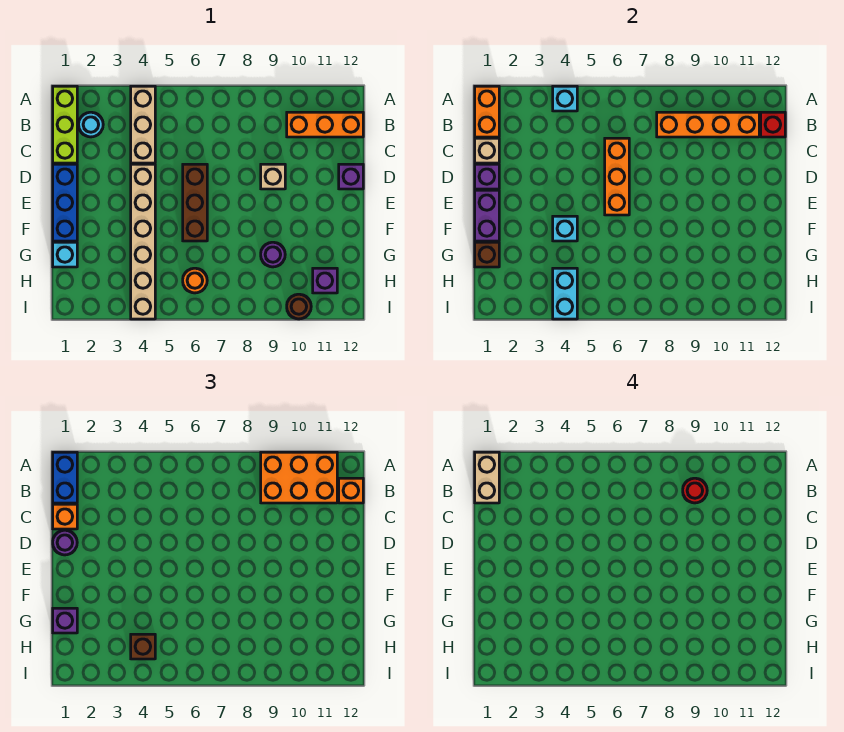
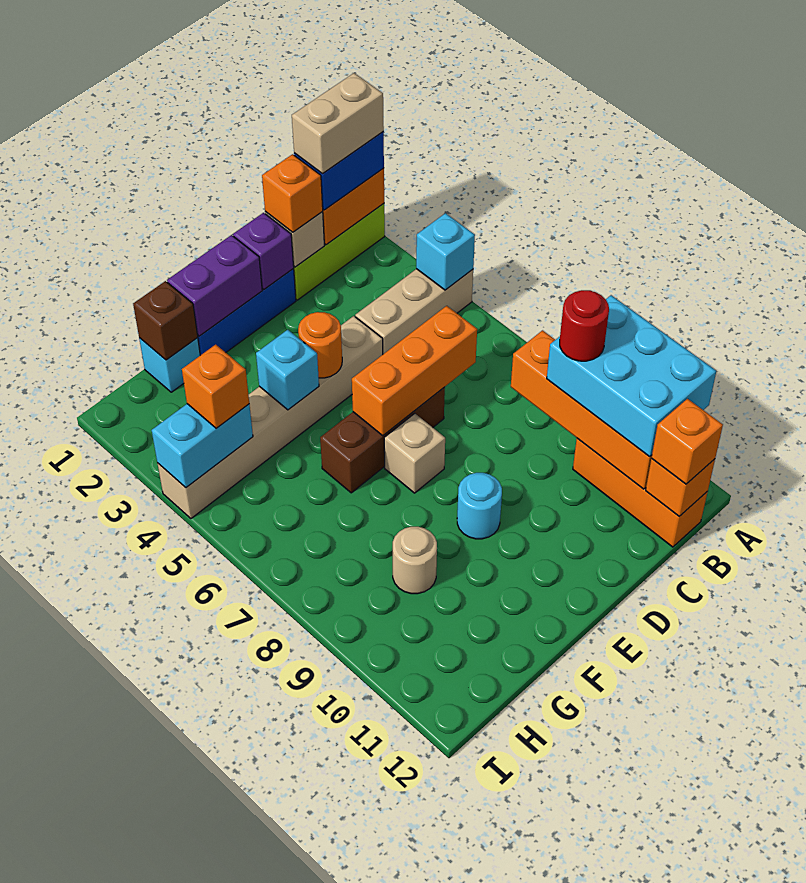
orange 2x3 brick [261,452,337,503] -> cyan 2x3 brick [547,295,716,457]
cyan 1x1 round brick [79,112,103,137] -> cyan 1x1 round brick moved to [457,473,502,539]
red 1x1 brick [761,112,785,137] -> orange 1x1 brick [646,458,715,516]
purple 1x1 round brick [53,530,77,555] -> none
tan 1x1 brick [261,164,285,189] -> tan 1x1 brick moved to [384,414,445,493]
purple 1x1 brick [339,164,363,189] -> none
purple 1x1 brick [53,608,77,633] -> none
purple 1x1 round brick [261,242,285,267] -> tan 1x1 round brick [393,527,437,594]
brown 1x1 brick [131,634,155,659] -> orange 1x1 brick [182,345,249,428]
orange 1x1 round brick [183,268,207,293] -> orange 1x1 round brick moved to [298,312,342,378]
purple 1x1 brick [313,268,337,293] -> none
brown 1x1 round brick [287,294,311,319] -> none

